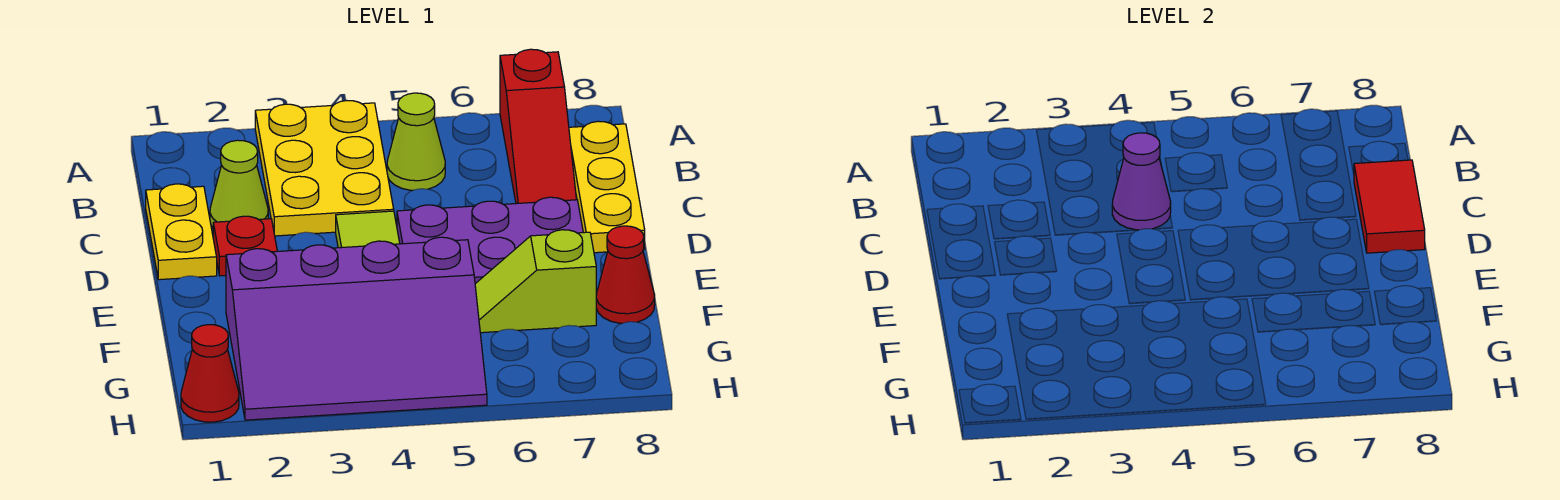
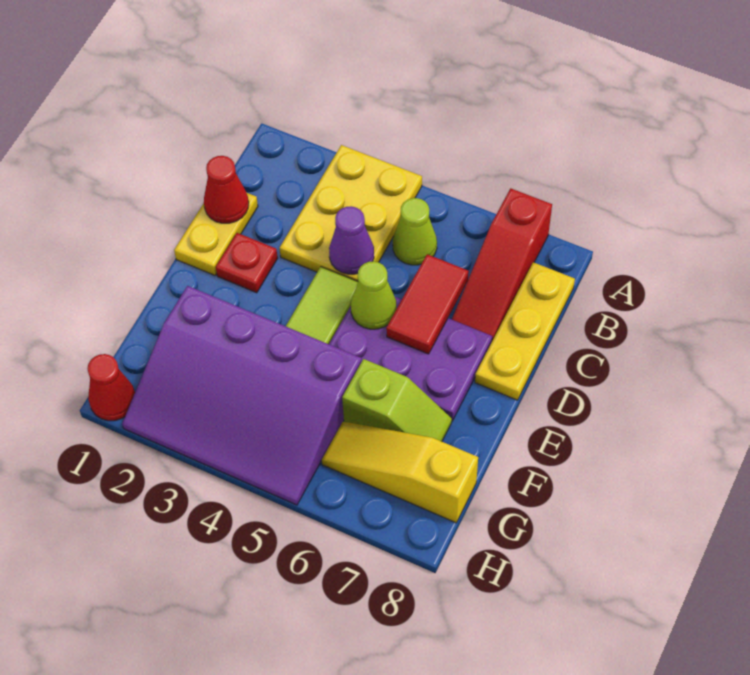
lime 1x1 cone [210,140,268,228] -> lime 1x1 cone moved to [351,261,397,329]
red 1x2 tile [1354,160,1425,253] -> red 1x2 tile moved to [386,254,469,354]
lime 1x2 slope [475,230,596,333] -> lime 1x2 slope turned to [342,359,452,441]
red 1x1 cone [596,226,655,323] -> red 1x1 cone moved to [204,156,249,223]
none -> yellow 1x3 slope [322,422,478,523]

